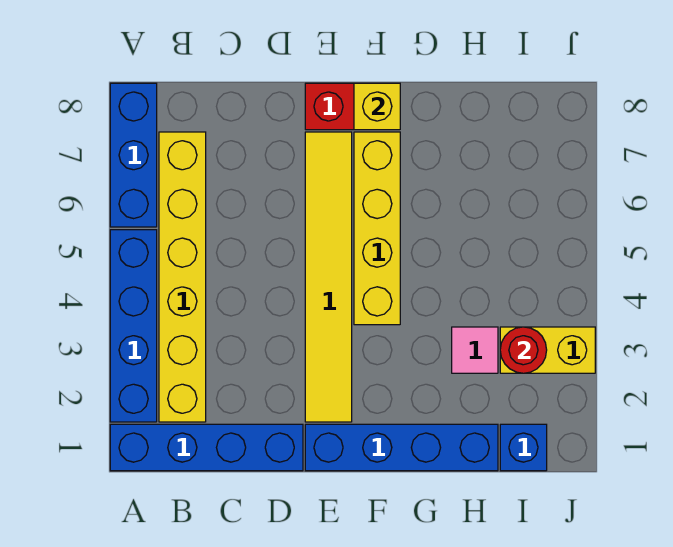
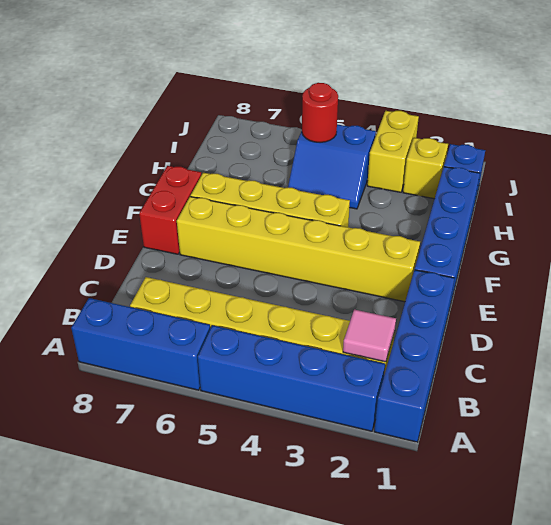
yellow 1x6 tile [305,132,352,422] -> yellow 1x6 brick [177,197,420,302]
yellow 1x1 brick [354,83,400,130] -> yellow 1x1 brick moved to [403,138,448,199]
pink 1x1 tile [452,327,498,373] -> pink 1x1 tile moved to [343,310,396,362]
none -> blue 2x2 slope [288,124,376,209]
red 1x1 round brick [500,327,547,373] -> red 1x1 round brick moved to [302,83,338,142]

